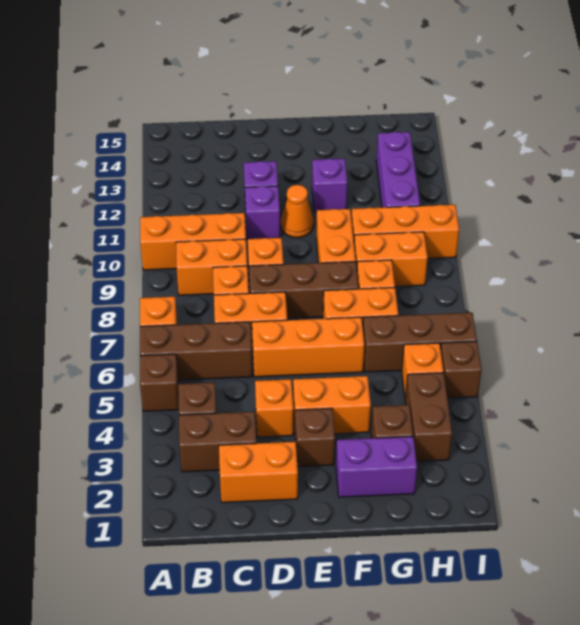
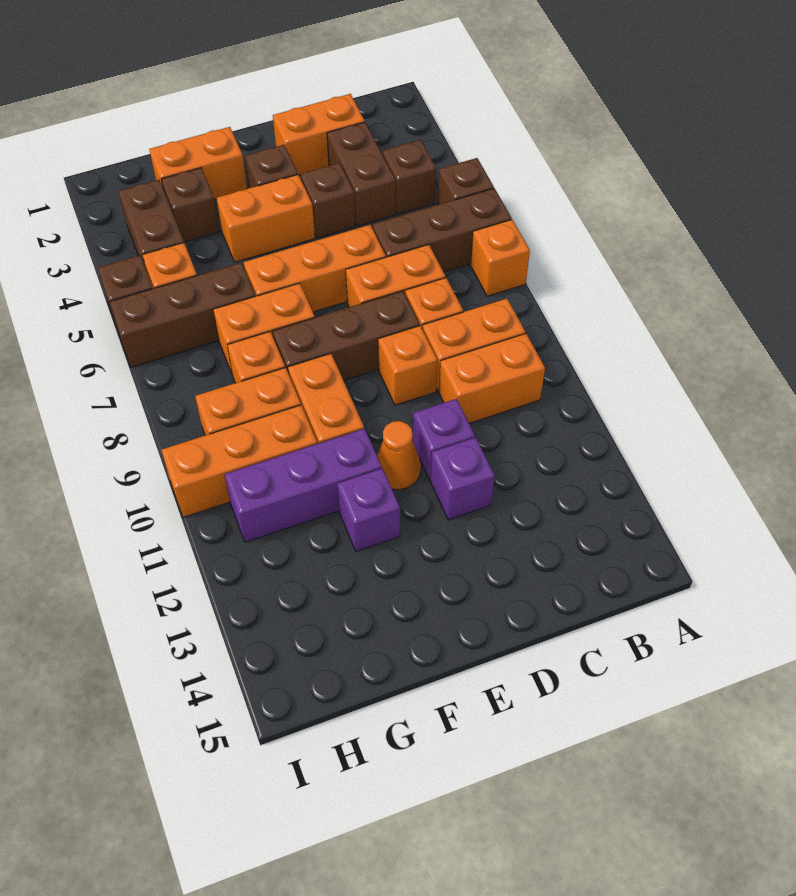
orange 1x3 brick [140,213,246,270] -> orange 1x2 brick [439,334,545,423]
brown 1x2 brick [179,412,256,472] -> brown 1x2 brick turned to [327,122,396,226]
orange 1x1 brick [255,379,293,437] -> brown 1x1 brick [301,163,355,238]
purple 1x2 brick [336,437,417,497] -> orange 1x2 brick [149,127,247,200]
purple 1x3 brick [376,132,420,208] -> purple 1x3 brick turned to [224,429,382,542]

